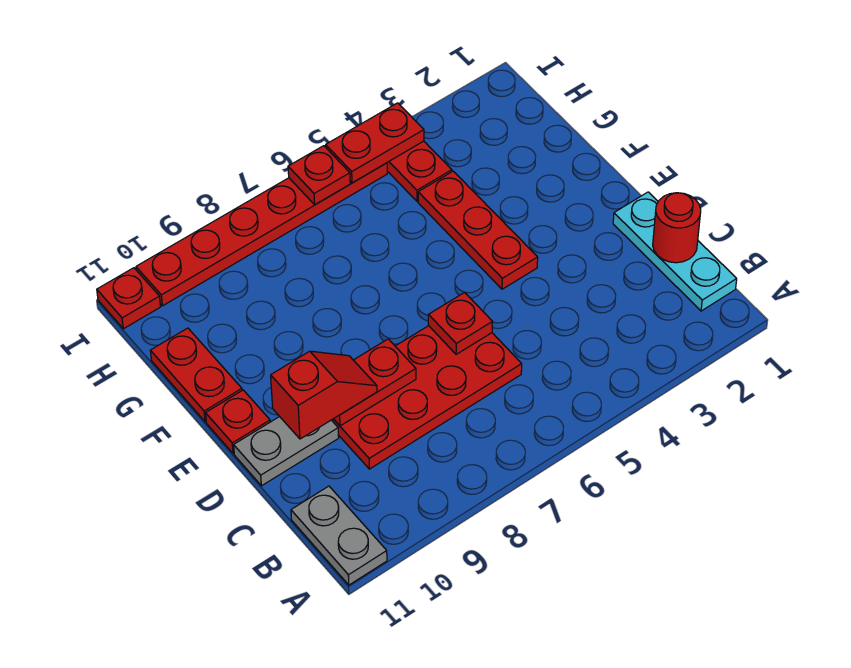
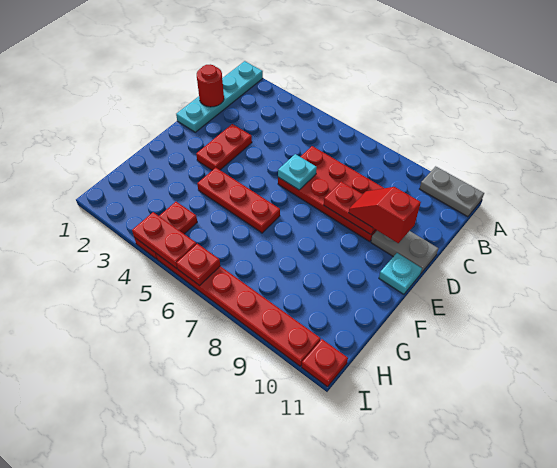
grey 1x2 plate [291,486,387,585] -> grey 1x2 plate turned to [420,166,484,217]
cyan 1x3 plate [613,192,737,311] -> cyan 1x4 plate [176,61,263,132]
red 1x1 plate [428,293,493,354] -> cyan 1x1 plate [278,154,317,190]
red 1x3 plate [418,171,538,289] -> red 1x3 plate turned to [197,168,280,233]
red 1x1 plate [206,390,270,453] -> cyan 1x1 plate [379,253,422,294]
red 1x2 plate [150,328,242,422] -> red 1x2 plate moved to [196,124,252,170]

